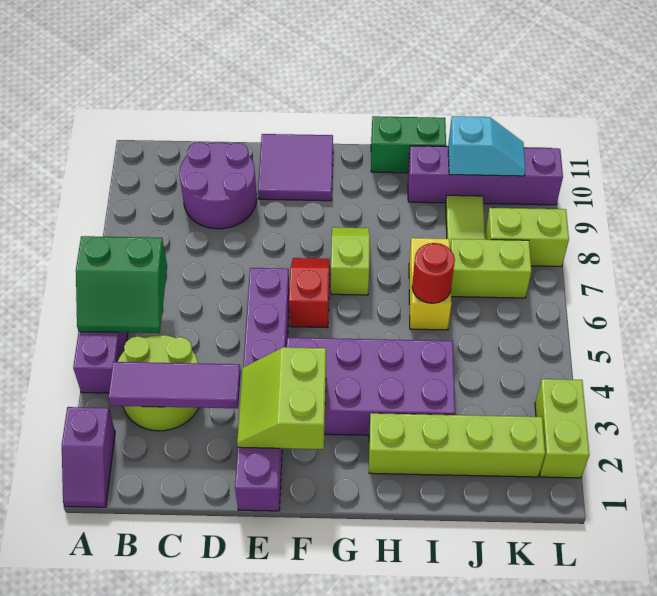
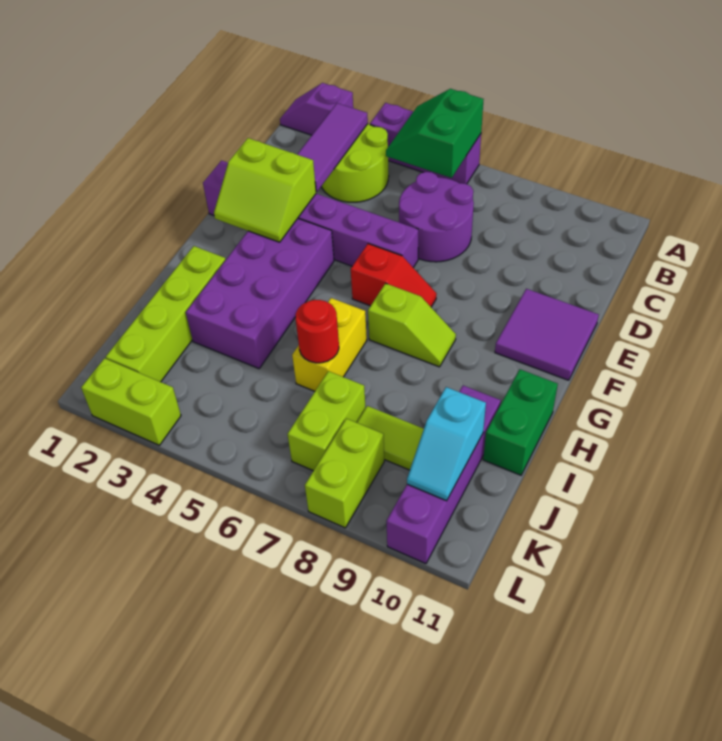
purple 2x2 round brick [180,142,257,229] -> purple 2x2 round brick moved to [399,172,474,262]
lime 2x2 slope [237,347,326,449] -> lime 2x2 slope turned to [214,138,316,242]
yellow 1x2 brick [409,238,452,330] -> yellow 1x2 brick turned to [292,298,367,391]

